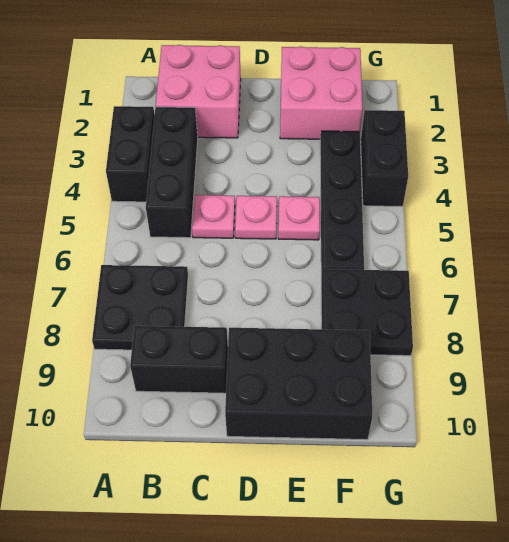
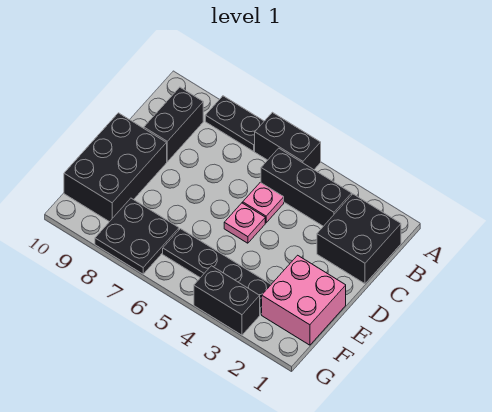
black 1x2 brick [106,106,155,202] -> black 1x2 brick moved to [255,112,321,170]
black 2x2 plate [92,265,188,350] -> black 1x2 plate [205,96,264,151]
pink 2x2 brick [156,45,241,138] -> black 2x2 brick [317,194,401,284]
pink 1x1 plate [278,196,320,240] -> none

